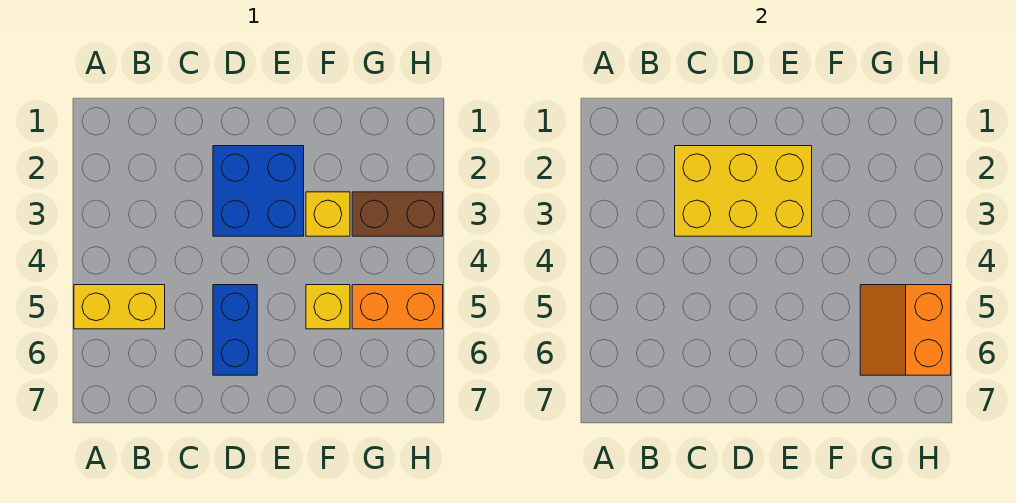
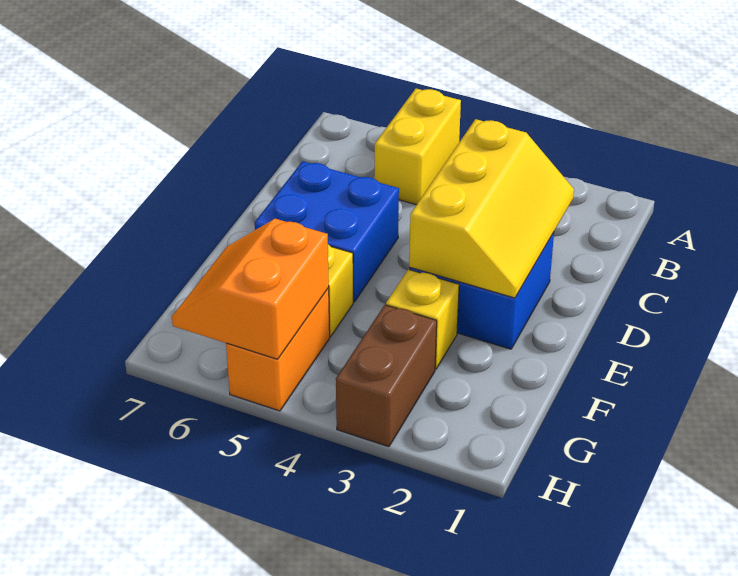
yellow 2x3 brick [675,146,812,236] -> yellow 2x3 slope [409,119,574,298]
blue 1x2 brick [213,285,257,375] -> blue 2x2 brick [255,161,399,302]
orange 2x2 slope [860,285,951,375] -> orange 2x2 slope turned to [172,219,329,359]

